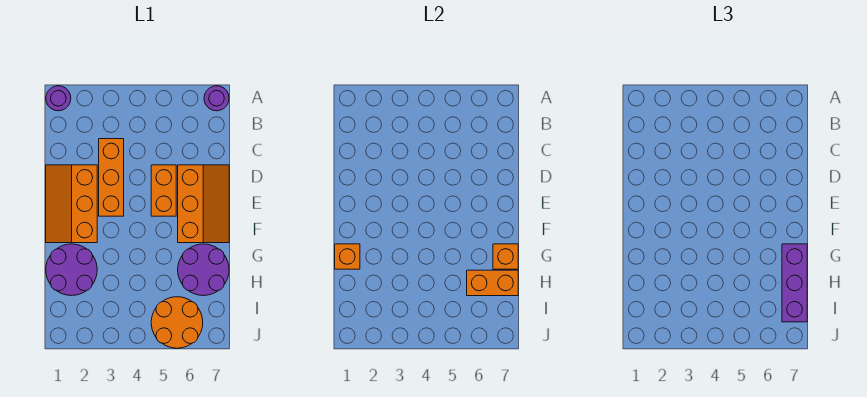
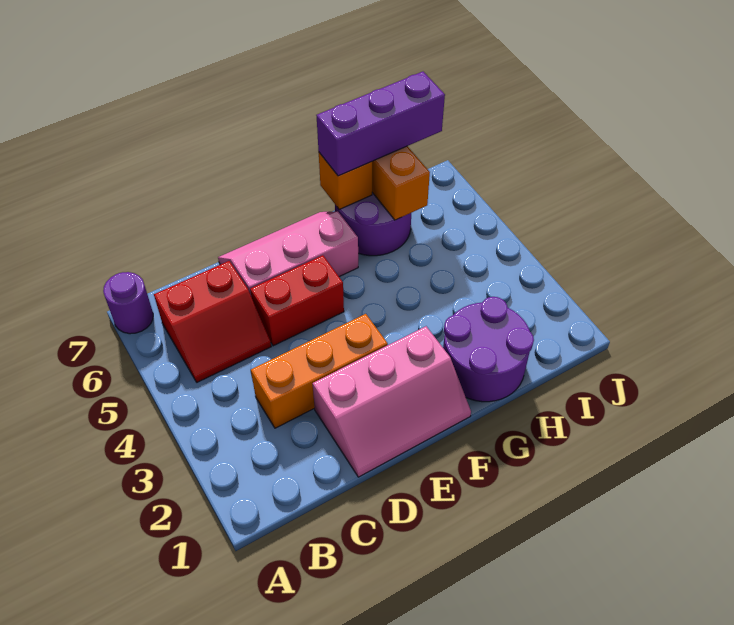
purple 1x1 round brick [46,86,71,111] -> none
none -> red 2x2 slope [154,261,271,382]
orange 2x3 slope [46,165,97,243] -> pink 2x3 slope [313,326,471,477]
orange 1x2 brick [151,165,176,216] -> red 1x2 brick [250,255,344,346]
orange 2x3 slope [178,165,229,243] -> pink 2x3 slope [218,211,358,295]
orange 1x1 brick [335,244,360,269] -> none
orange 2x2 round brick [151,297,203,348] -> none

